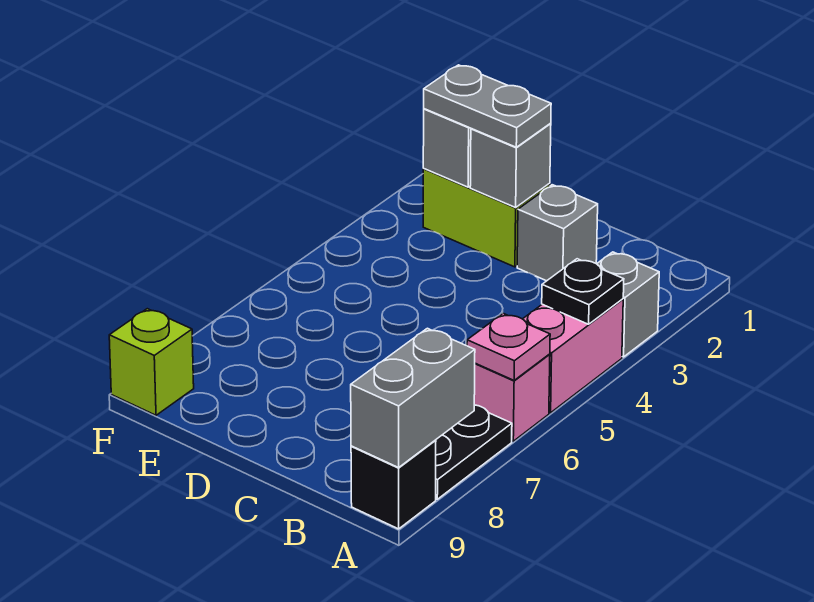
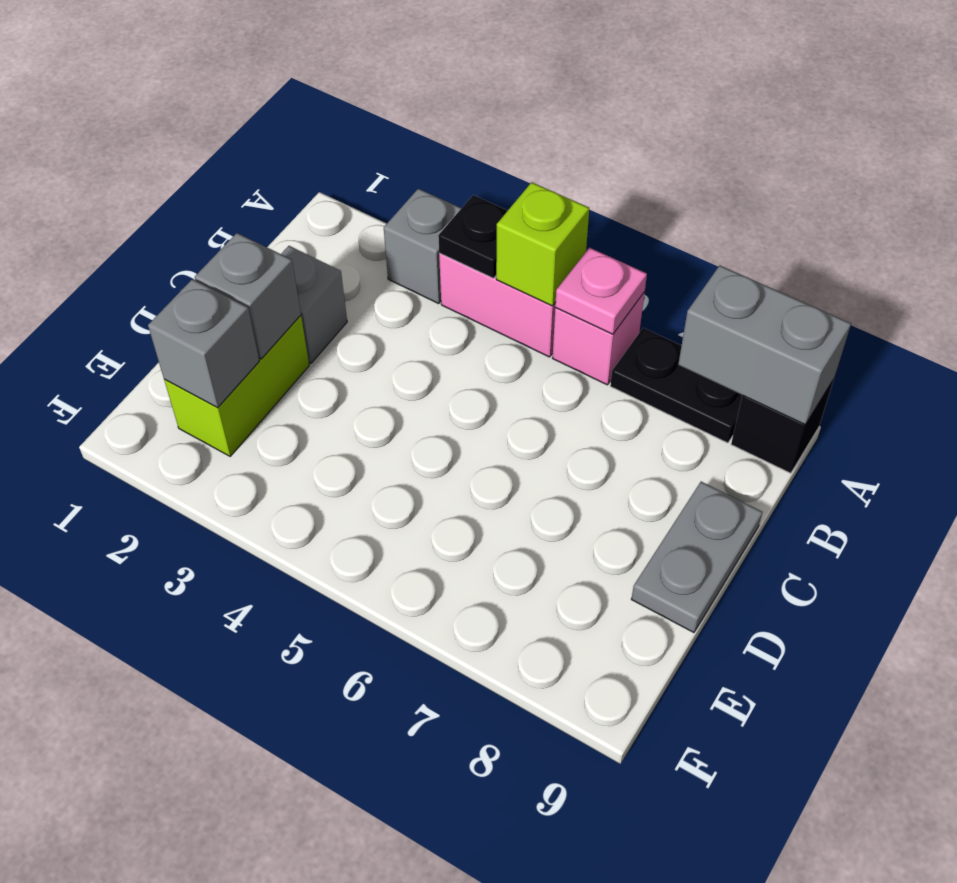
grey 1x2 plate [424,65,551,147] -> grey 1x2 plate moved to [631,482,762,633]
lime 1x1 brick [109,309,194,415] -> lime 1x1 brick moved to [496,182,589,306]

